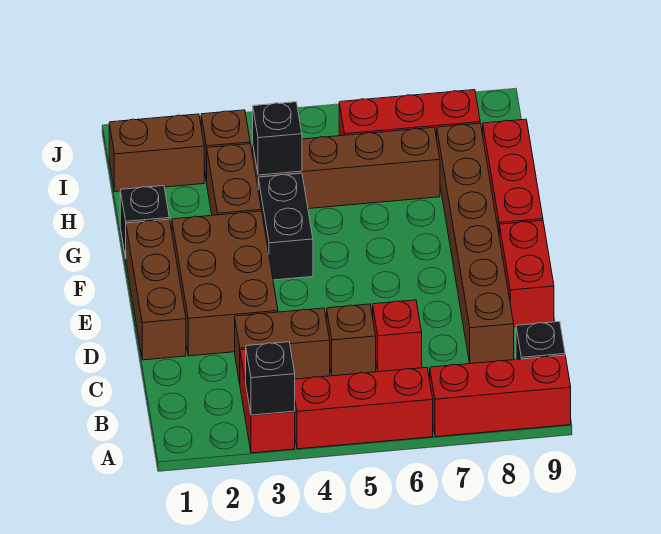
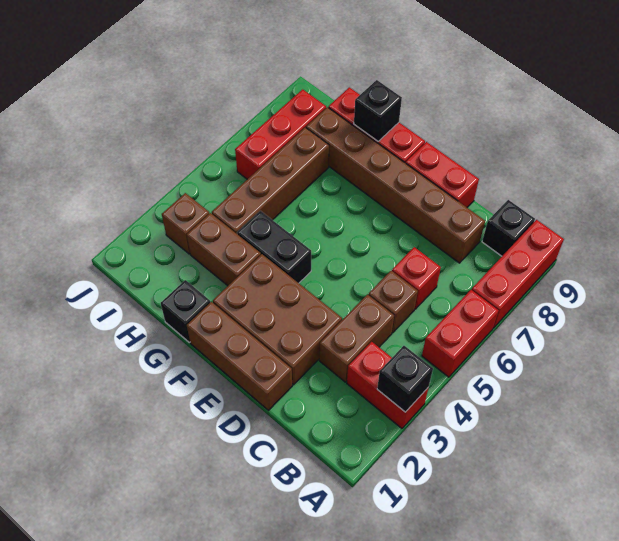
red 1x3 brick [294,367,433,449] -> red 1x2 brick [422,290,499,377]
black 1x1 brick [252,102,302,175] -> black 1x1 brick moved to [354,80,402,141]
brown 1x2 brick [109,114,204,191] -> none

